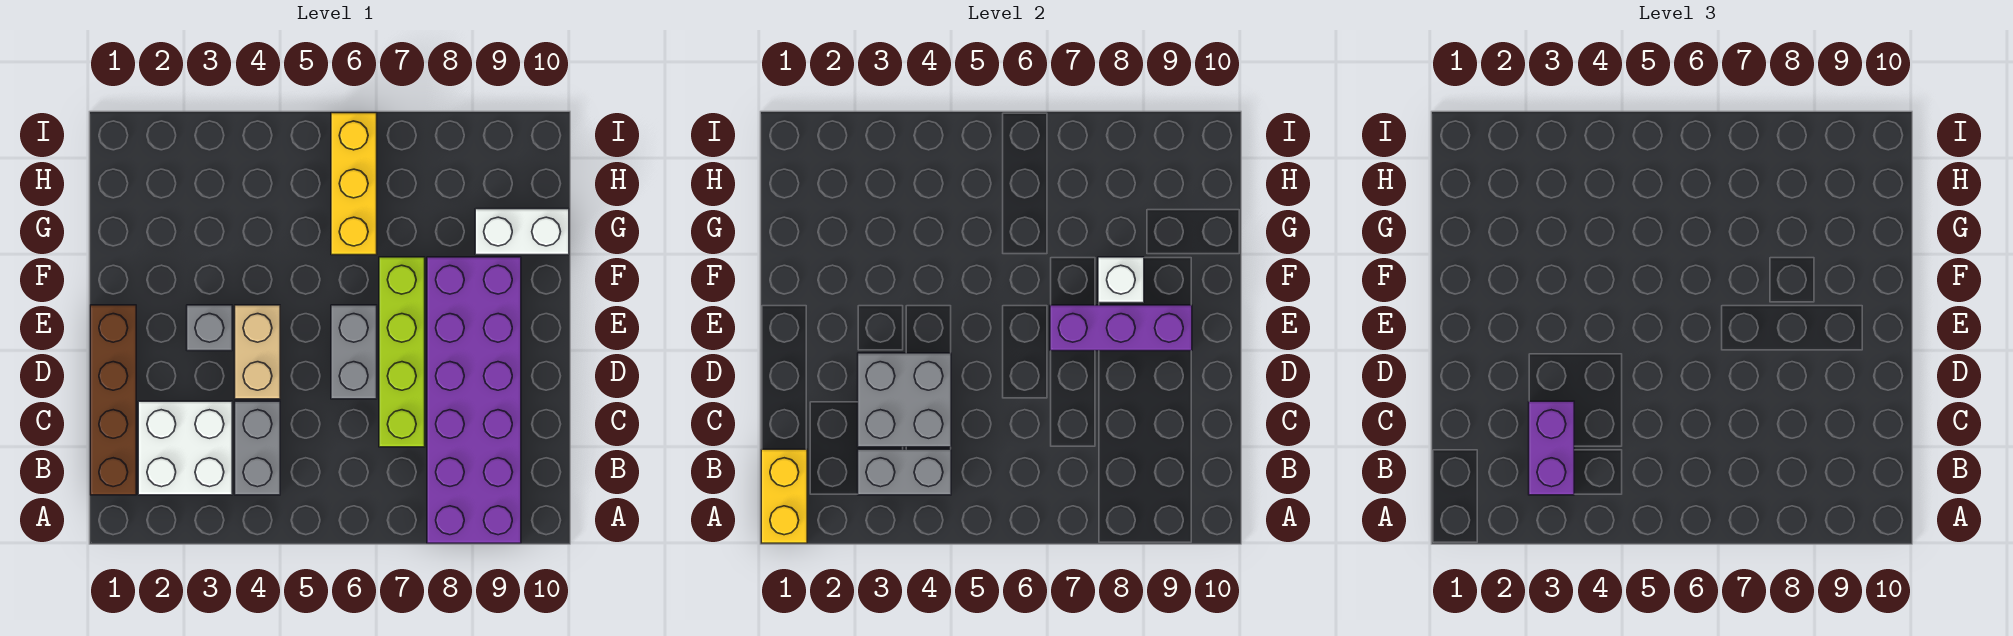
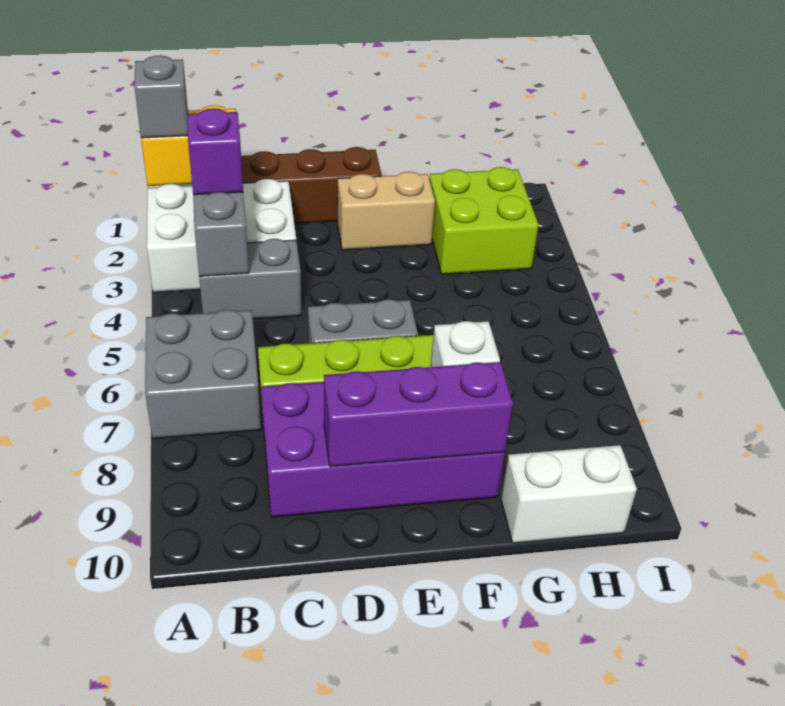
purple 2x6 brick [427,257,521,543] -> purple 2x4 brick [261,382,505,517]
white 2x2 brick [138,401,232,495] -> white 2x3 brick [147,179,296,292]
purple 1x2 brick [1529,401,1574,495] -> purple 1x1 brick [187,108,243,195]
grey 2x2 brick [858,353,951,447] -> grey 2x2 brick moved to [145,310,261,439]
tan 1x2 brick [235,305,280,399] -> tan 1x2 brick moved to [337,172,435,250]
grey 1x1 brick [187,305,232,351] -> grey 1x1 brick moved to [134,55,188,138]
purple 1x3 brick [1050,305,1192,351] -> purple 1x3 brick turned to [324,362,513,467]
none -> lime 2x2 brick [429,167,538,274]
yellow 1x3 brick [331,113,377,255] -> none
white 1x2 brick [475,209,569,255] -> white 1x2 brick turned to [501,445,637,543]

